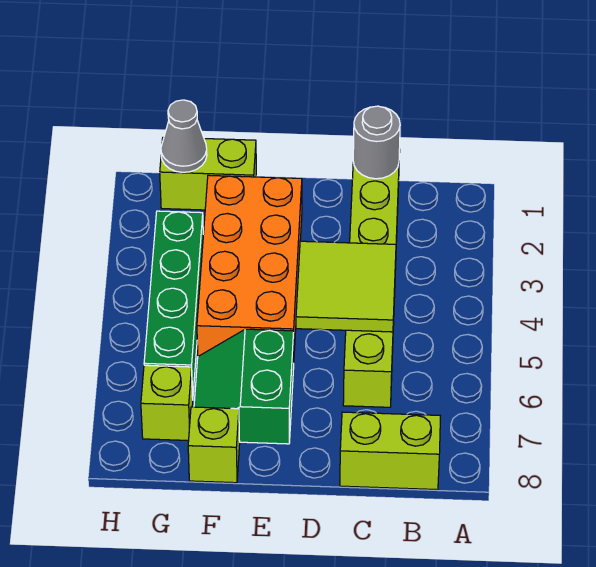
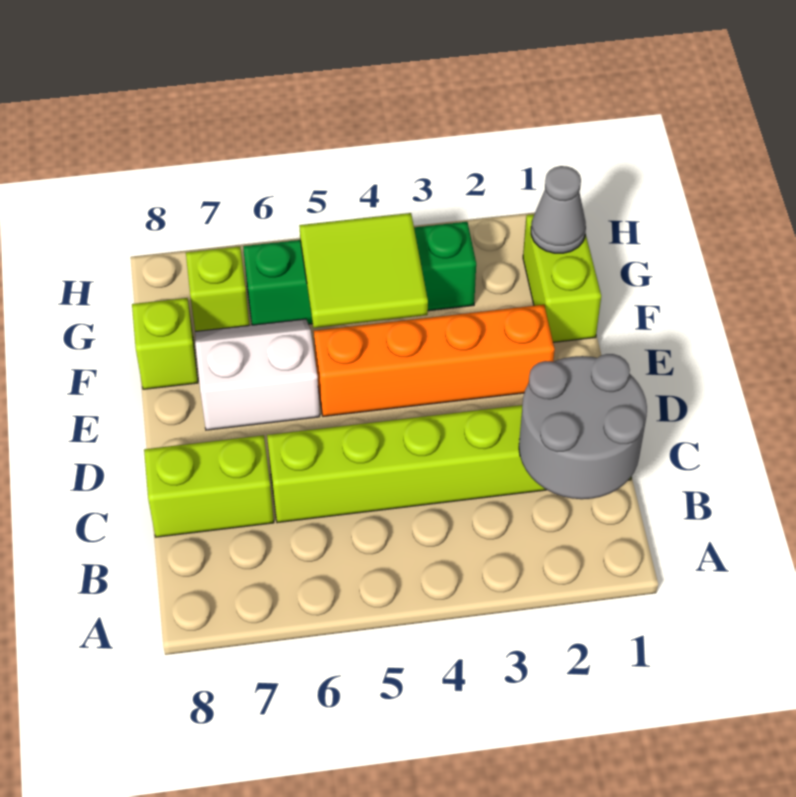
lime 1x2 brick [340,412,440,490] -> lime 1x2 brick turned to [144,435,274,537]
grey 1x1 round brick [353,106,400,179] -> grey 2x2 round brick [519,354,647,499]
lime 2x2 tile [296,241,396,332] -> lime 2x2 tile moved to [299,213,428,328]
orange 2x4 brick [197,175,302,356] -> orange 1x4 brick [314,305,555,417]
green 2x2 slope [194,329,294,444] -> white 2x2 slope [195,319,320,430]

